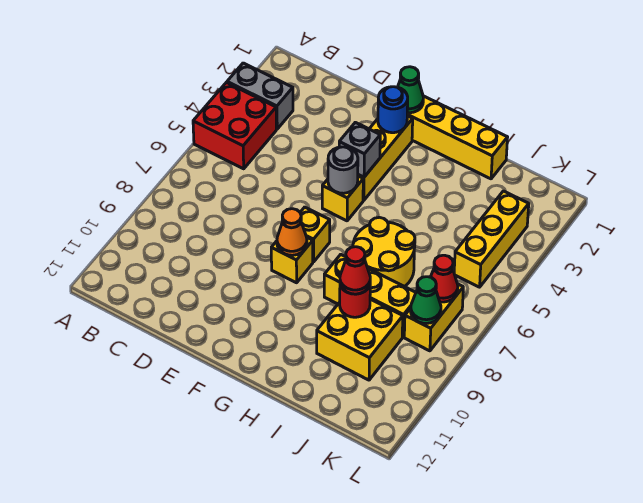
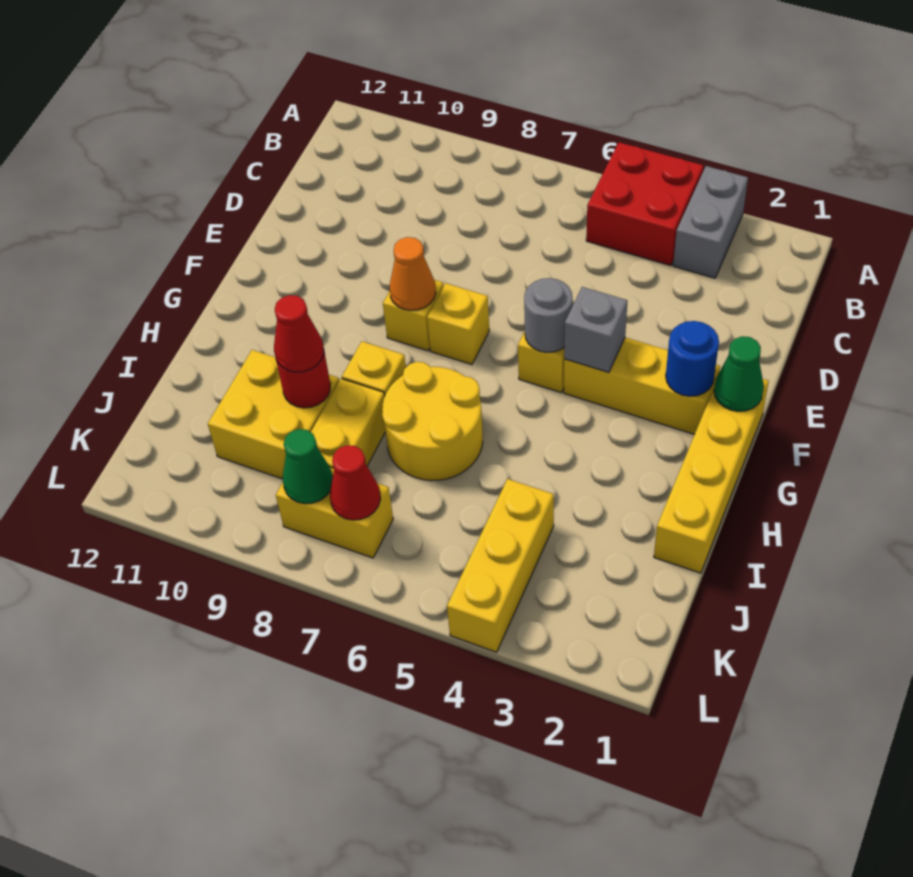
yellow 1x3 brick [454,191,529,287] -> yellow 1x3 brick turned to [447,479,554,652]

